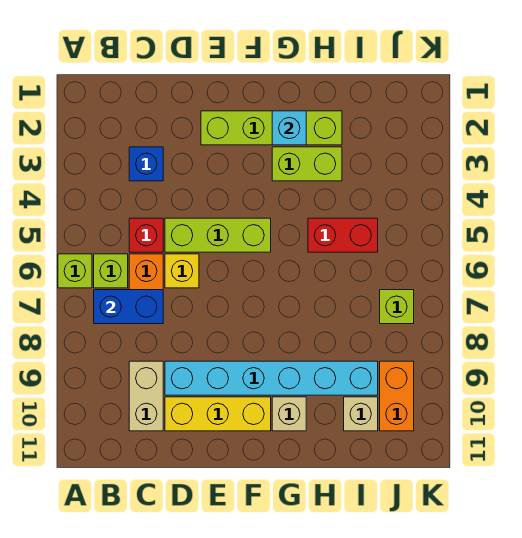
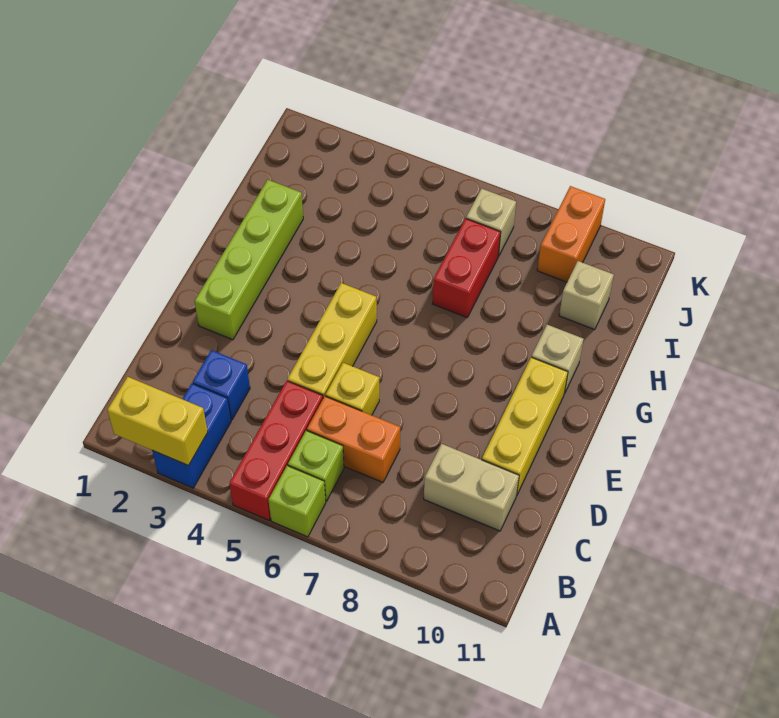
none -> yellow 1x2 brick [107,377,208,466]
blue 1x2 brick [94,290,163,324] -> blue 1x2 brick moved to [152,384,231,488]
red 1x1 brick [129,218,163,252] -> red 1x3 brick [229,381,323,520]
lime 1x3 brick [165,218,271,252] -> yellow 1x3 brick [287,283,377,398]
cyan 1x6 brick [165,361,378,395] -> none
cyan 1x1 brick [272,111,306,145] -> none
lime 1x2 brick [272,147,342,181] -> none
red 1x2 brick [308,218,378,252] -> red 1x2 brick moved to [433,219,501,317]
lime 1x1 brick [380,290,414,324] -> tan 1x1 brick [466,189,516,256]
orange 1x2 brick [380,361,414,431] -> orange 1x2 brick turned to [537,186,605,282]

